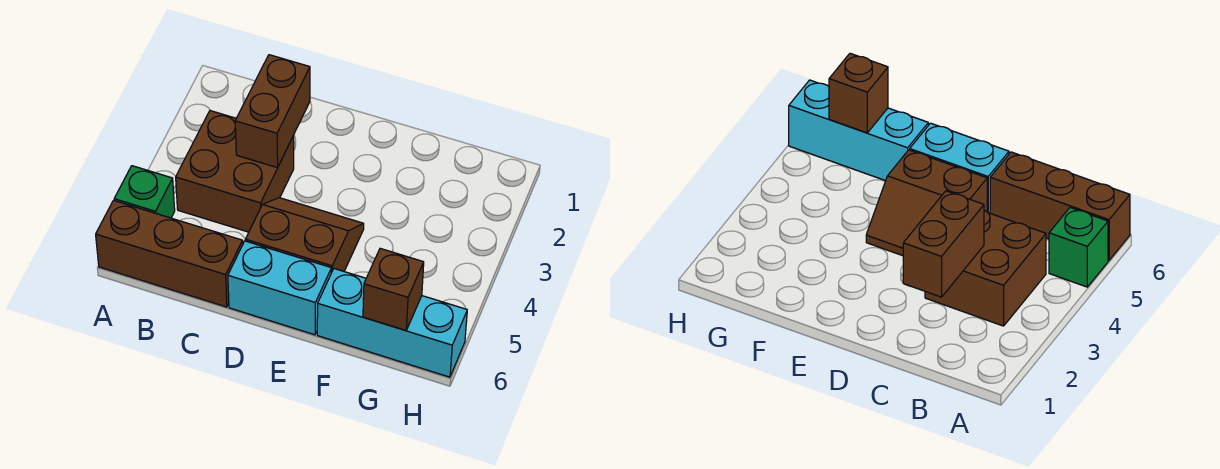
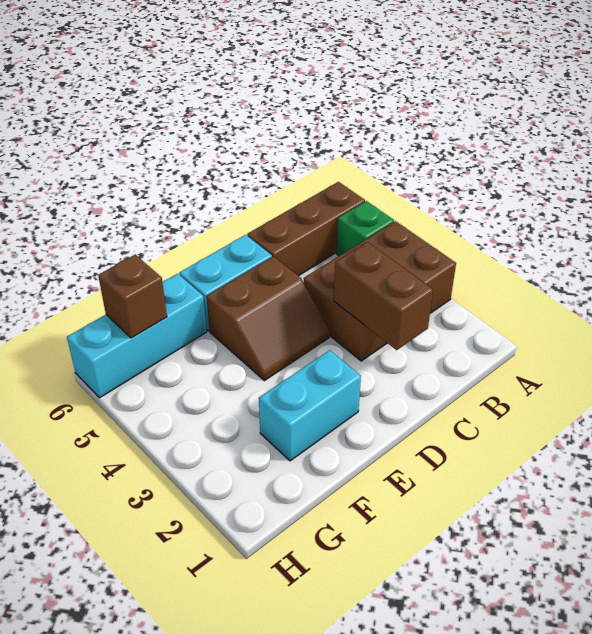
brown 2x2 brick [176,111,294,232] -> brown 2x3 brick [304,221,456,361]
none -> cyan 1x2 brick [259,350,361,461]

